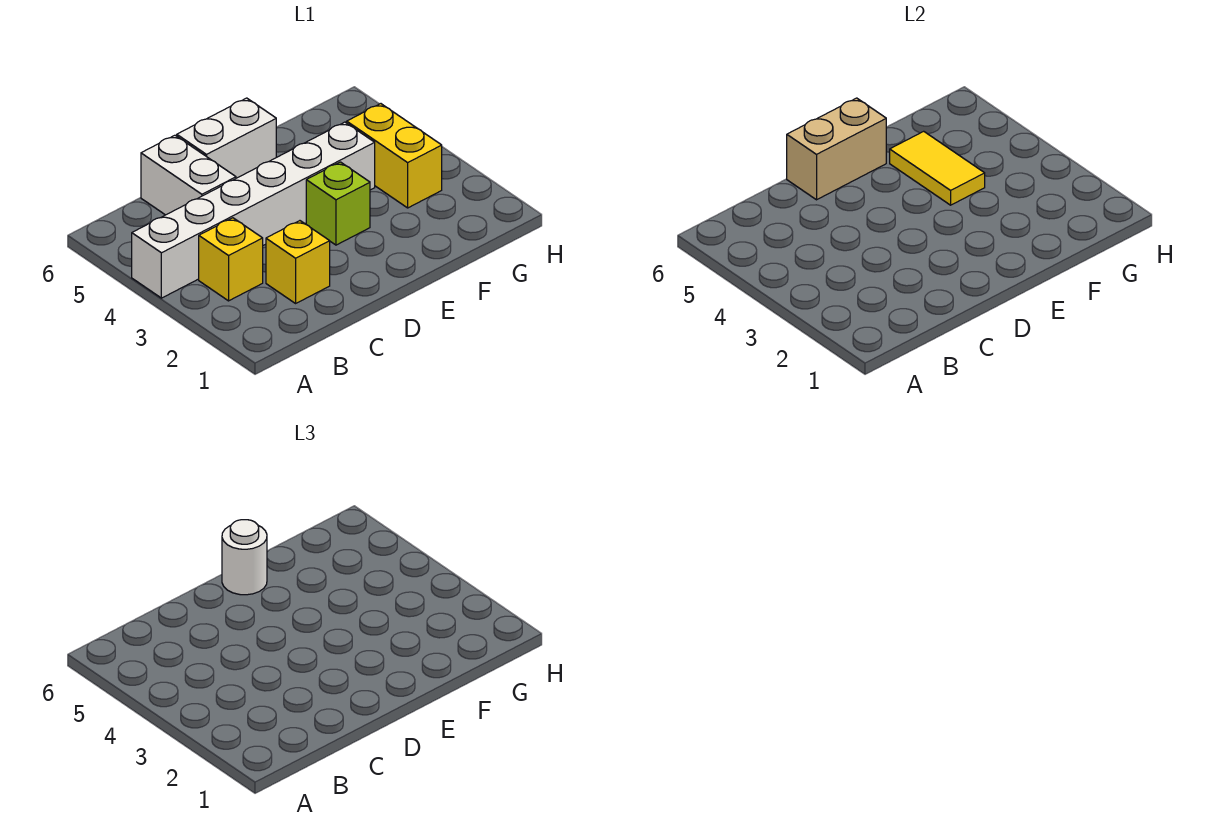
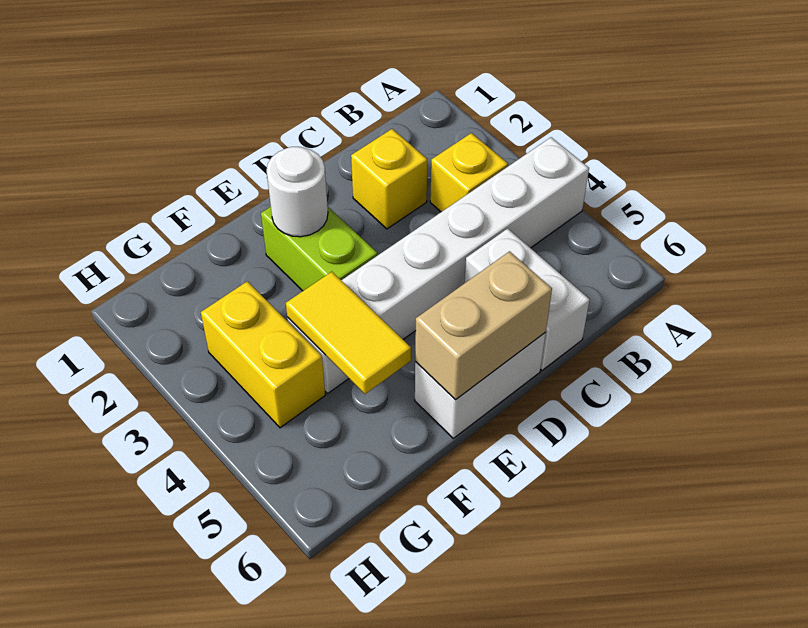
lime 1x1 brick [306,162,370,245] -> lime 1x2 brick [261,207,377,291]
white 1x1 round brick [222,520,267,595] -> white 1x1 round brick moved to [267,147,328,237]

